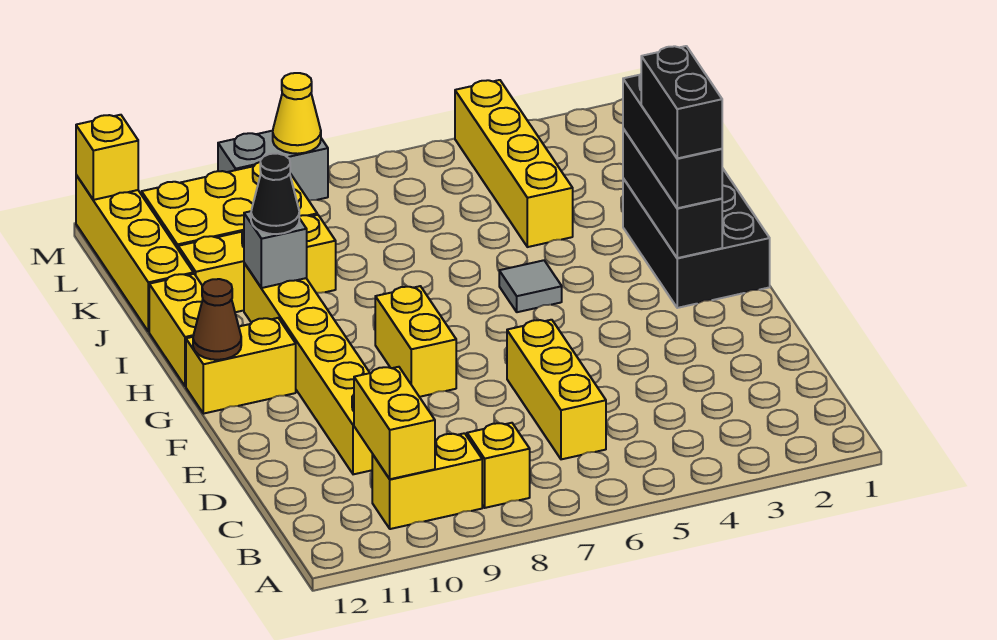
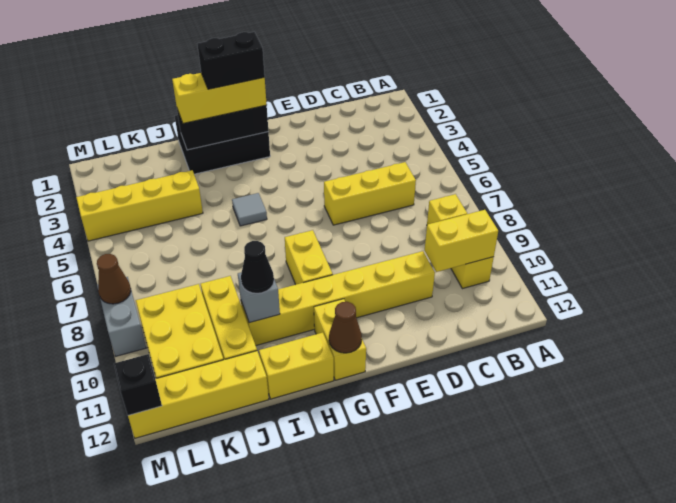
yellow 1x2 brick [375,286,456,397] -> yellow 1x2 brick turned to [285,230,333,285]
black 1x3 brick [623,75,722,208] -> yellow 1x3 brick [172,73,267,123]
yellow 1x1 cone [273,73,321,154] -> brown 1x1 cone [97,254,131,304]
yellow 1x1 brick [76,115,138,200] -> black 1x1 brick [114,354,162,416]

